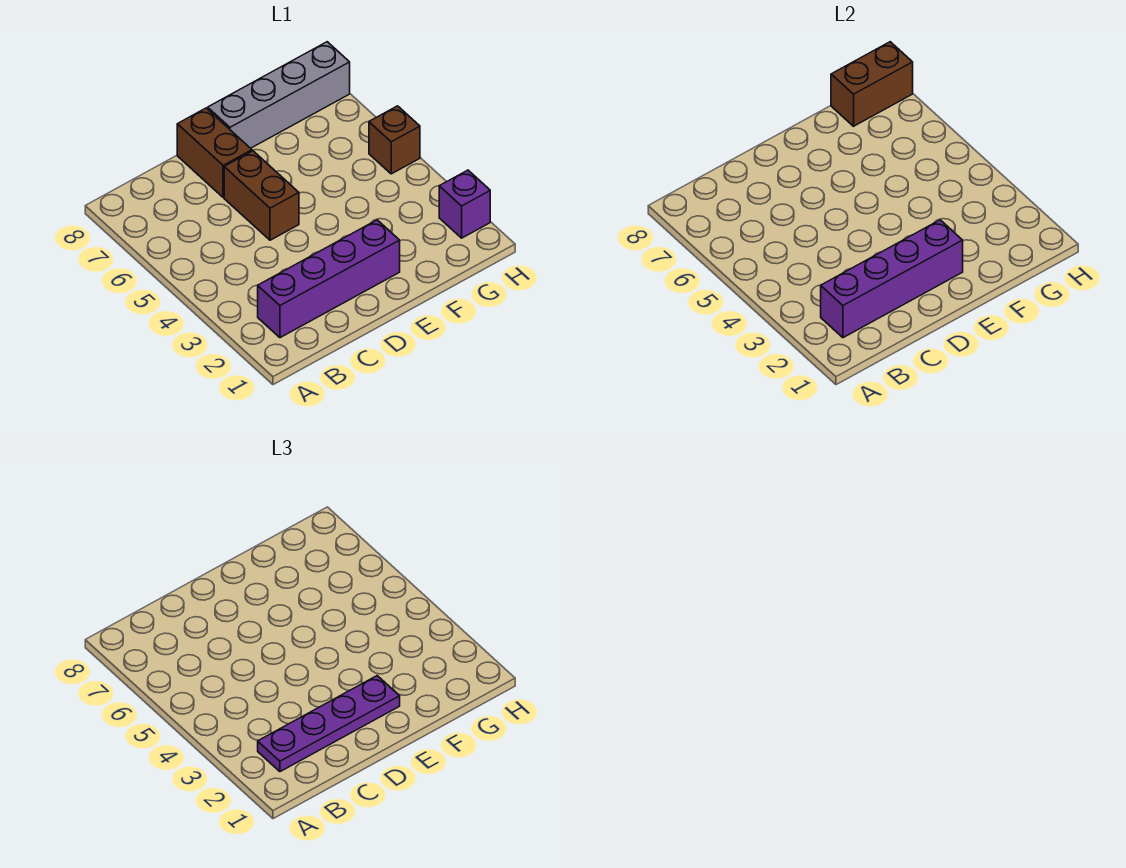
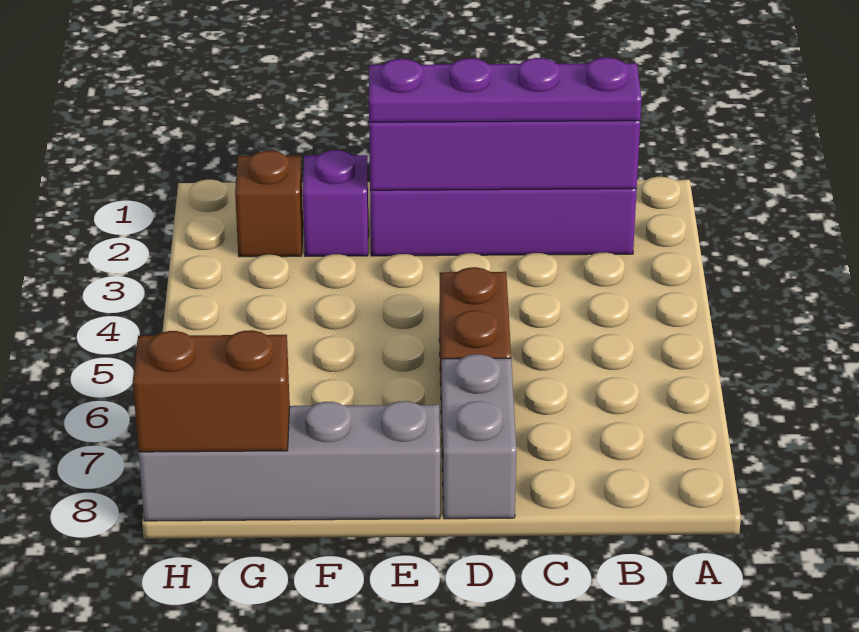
brown 1x2 brick [177,108,252,198] -> grey 1x2 brick [441,354,516,519]
purple 1x1 brick [439,170,490,238] -> purple 1x1 brick moved to [303,150,368,256]
brown 1x1 brick [369,106,420,174] -> brown 1x1 brick moved to [235,151,303,257]

